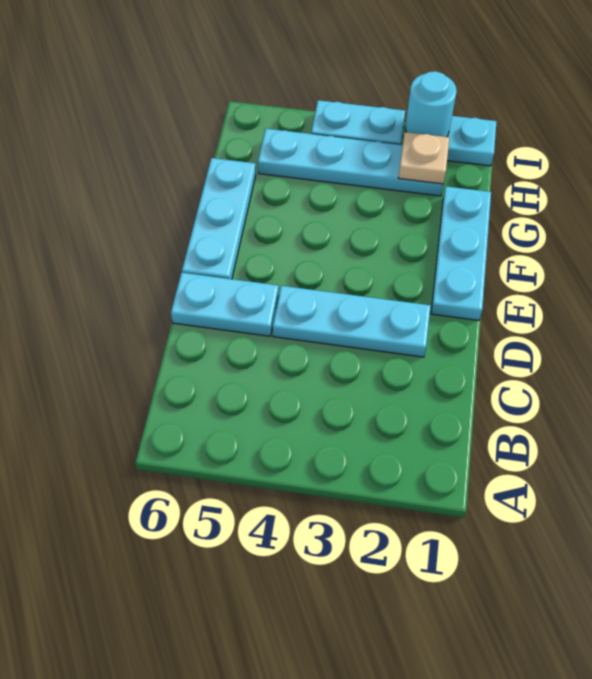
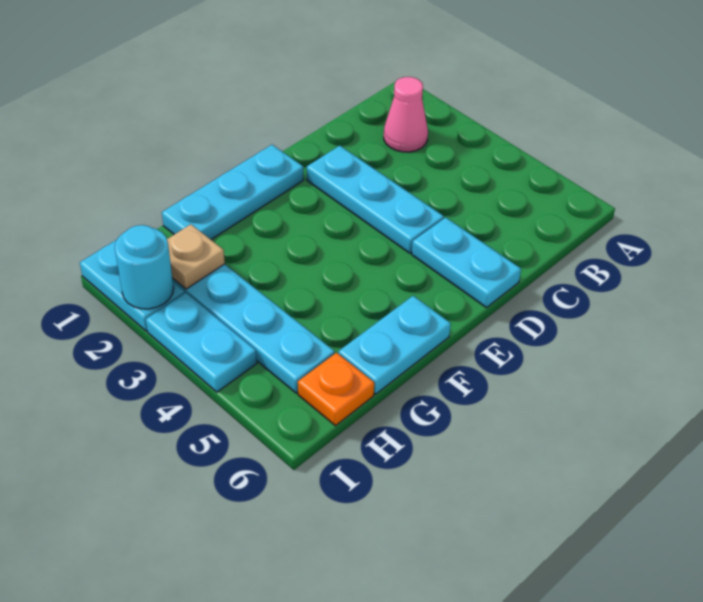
none -> pink 1x1 cone [384,77,428,152]
cyan 1x3 plate [182,158,256,279] -> cyan 1x2 plate [338,296,451,394]
none -> orange 1x1 plate [298,353,374,426]

